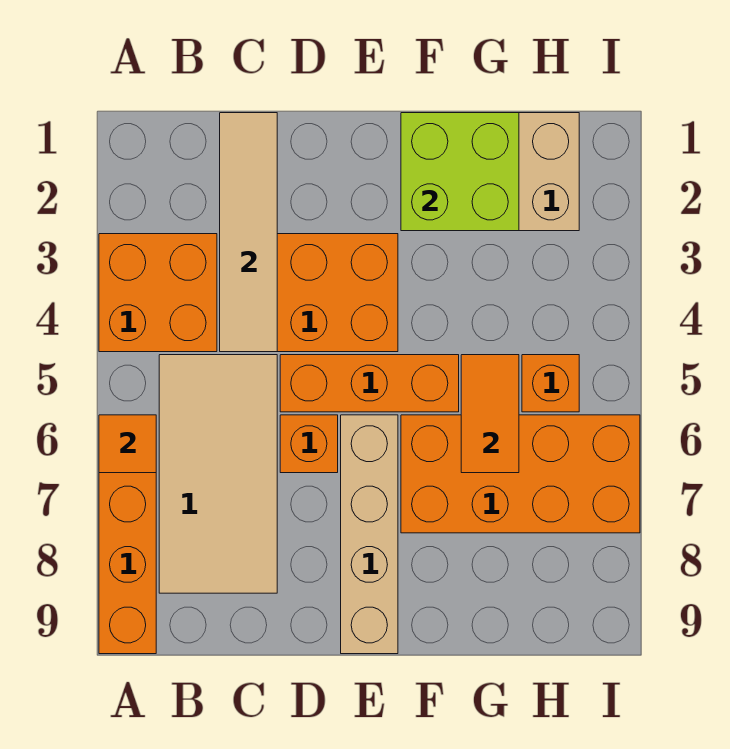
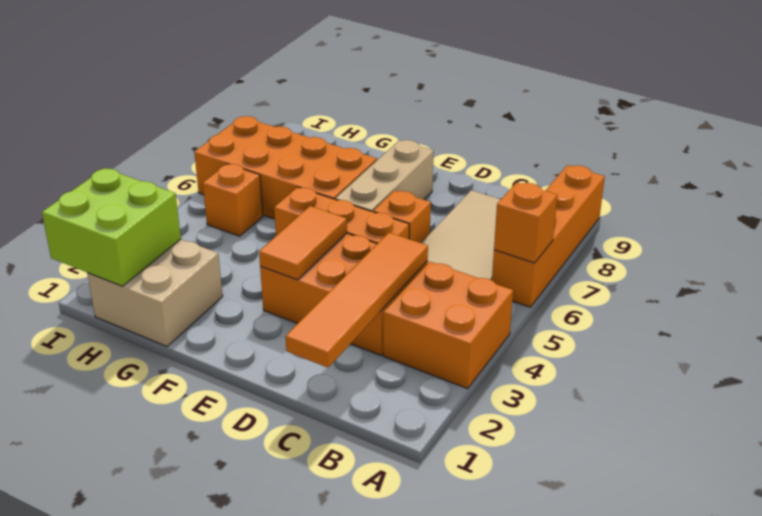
orange 1x1 tile [99,415,156,473] -> orange 1x1 brick [494,182,557,263]
tan 1x4 tile [220,113,277,352] -> orange 1x4 tile [286,233,428,368]
tan 1x4 brick [341,415,398,654] -> tan 1x3 brick [335,140,434,212]
lime 2x2 brick [401,113,519,231] -> lime 2x2 brick moved to [42,168,181,286]
orange 1x2 tile [461,355,519,473] -> orange 1x2 tile moved to [259,206,347,280]

